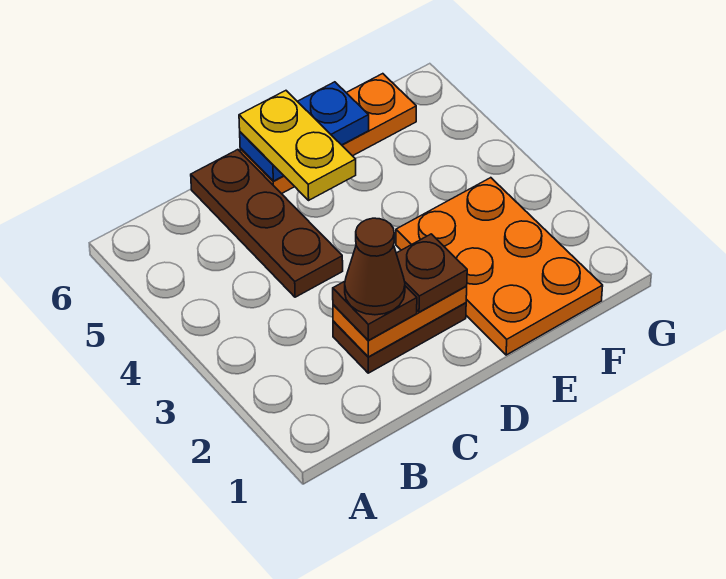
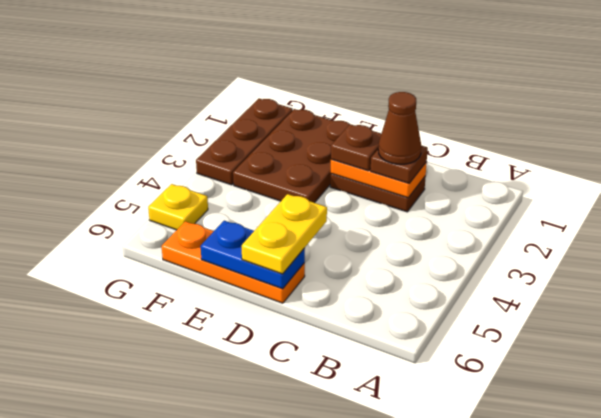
brown 1x3 plate [191,150,343,297] -> brown 1x3 plate moved to [196,99,293,185]
orange 2x3 plate [396,178,603,355] -> brown 2x3 plate [233,109,350,203]
none -> yellow 1x1 plate [148,184,208,230]

